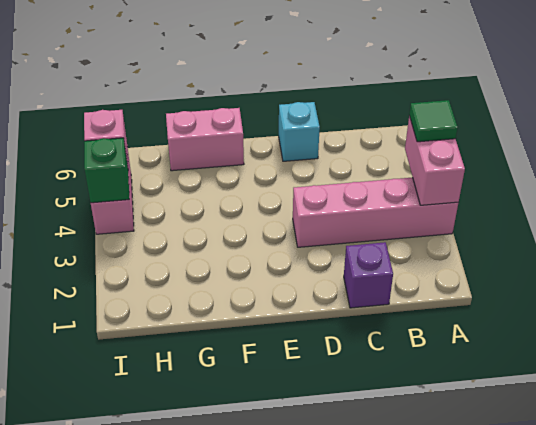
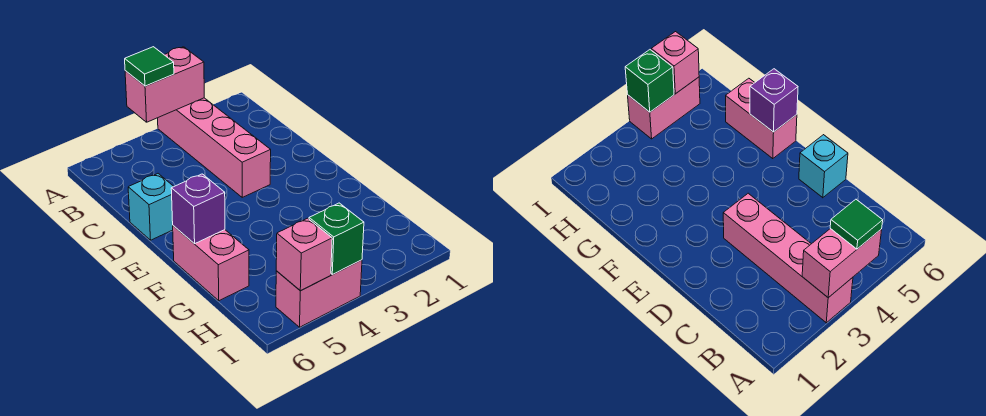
purple 1x1 brick [344,242,393,308] -> purple 1x1 brick moved to [171,174,225,243]

